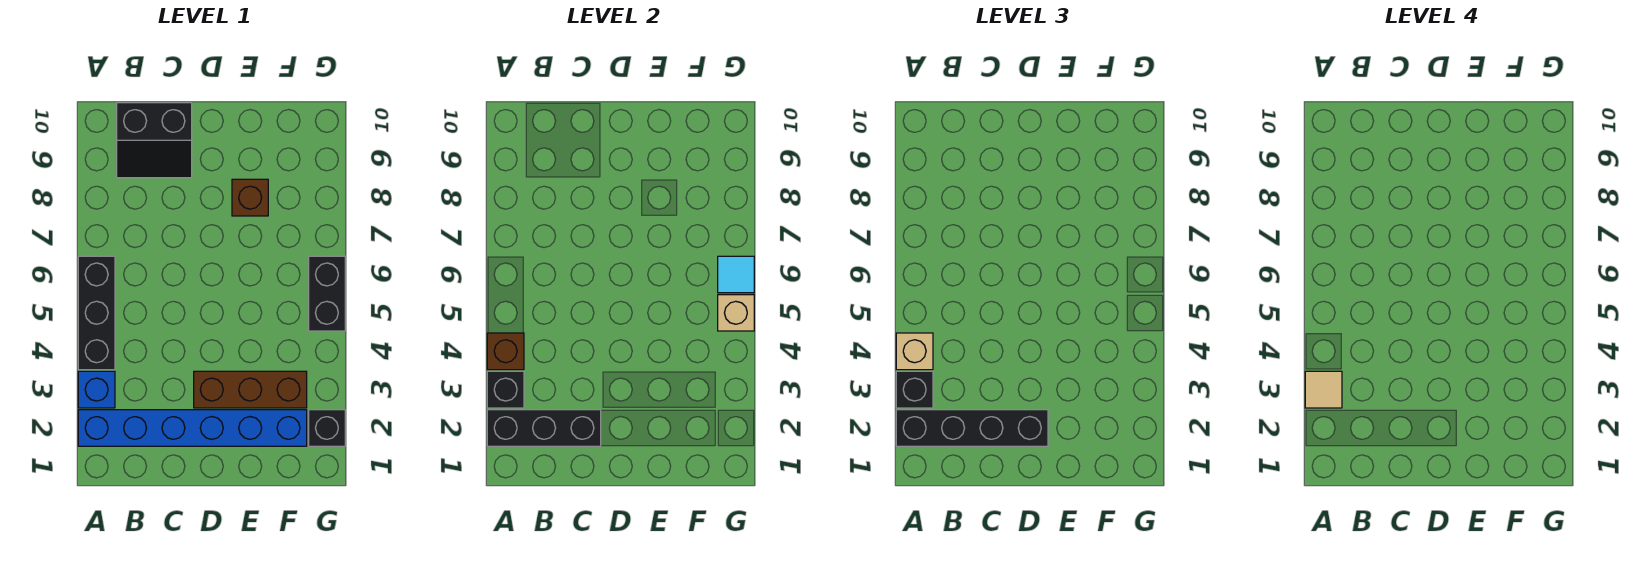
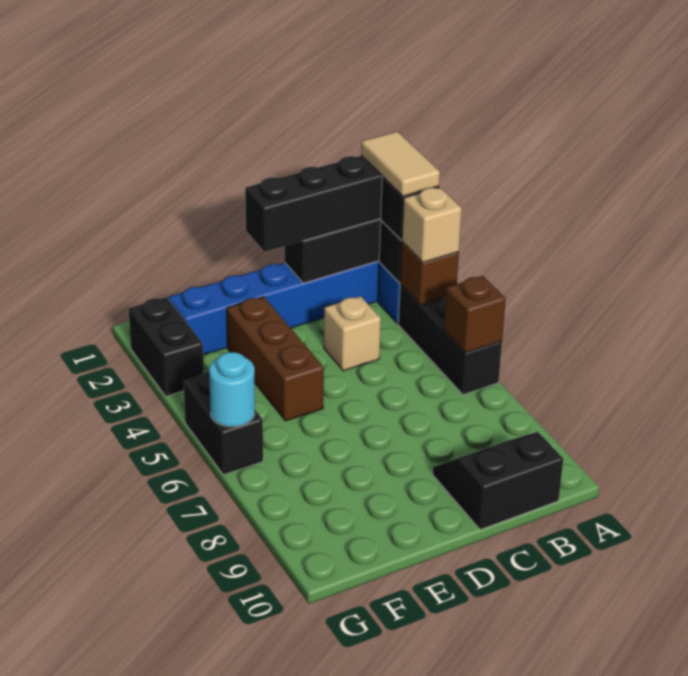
tan 1x1 tile [1305,371,1342,408] -> tan 1x2 tile [361,132,440,196]
brown 1x3 brick [194,371,307,408] -> brown 1x3 brick turned to [227,297,324,421]
brown 1x1 brick [232,179,268,216] -> brown 1x1 brick moved to [444,276,506,353]
black 1x1 brick [309,410,345,446] -> black 1x2 brick [129,297,204,396]
tan 1x1 brick [718,295,754,331] -> tan 1x1 brick moved to [324,296,381,371]
cyan 1x1 tile [718,256,754,293] -> cyan 1x1 round brick [209,352,255,427]

